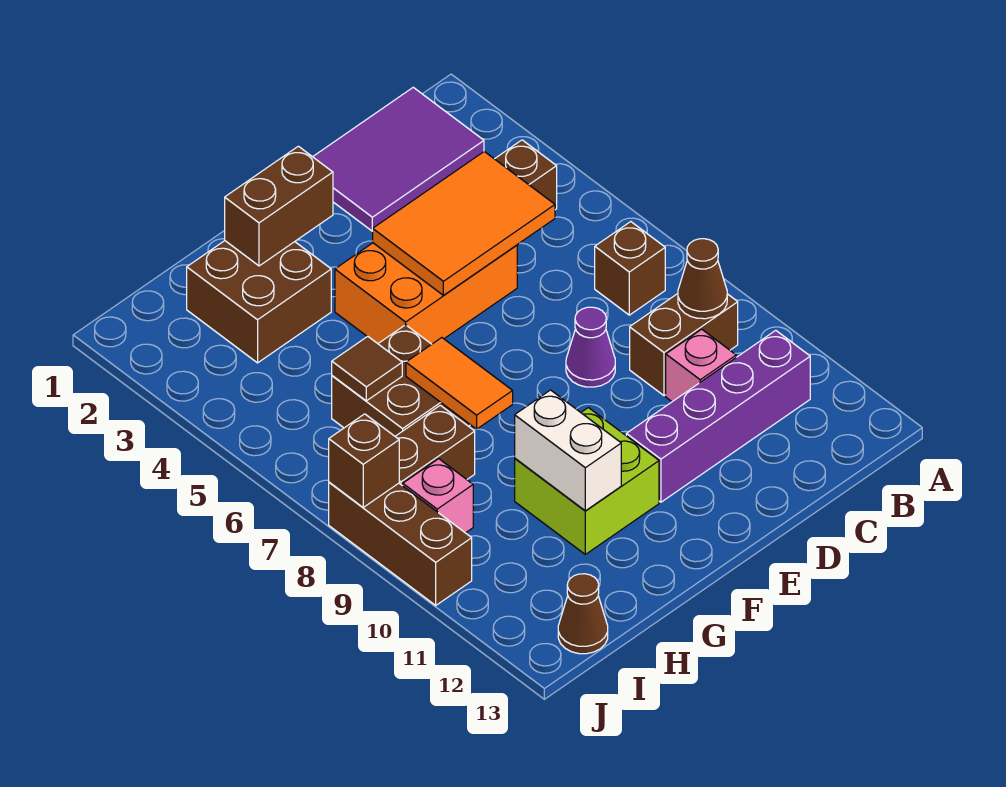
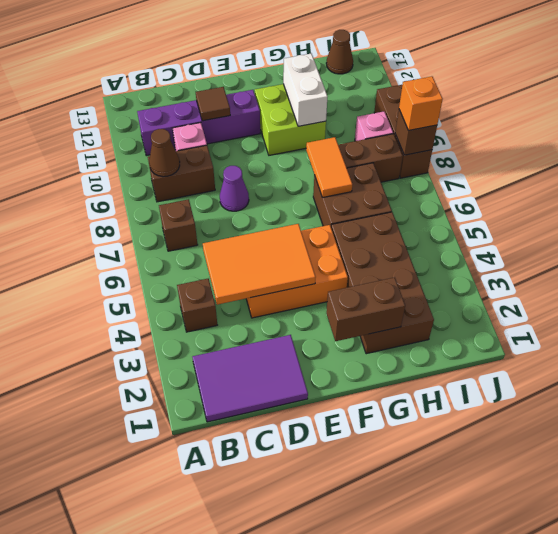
brown 2x2 brick [187,241,331,363] -> brown 2x4 brick [331,212,434,354]
brown 1x1 tile [332,336,402,401] -> brown 1x1 tile moved to [196,87,230,121]
none -> orange 1x1 brick [399,76,443,131]

